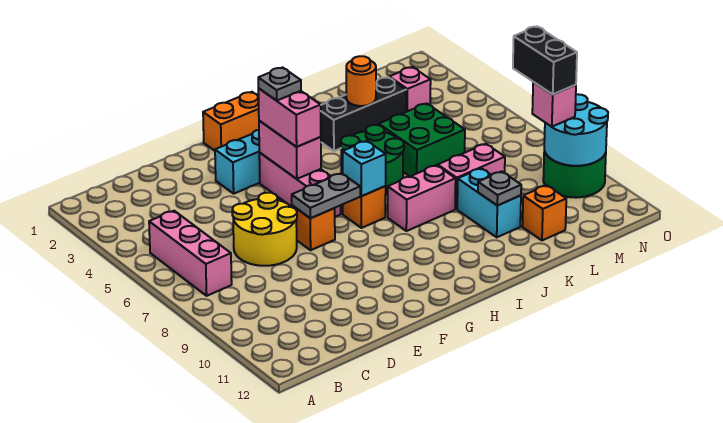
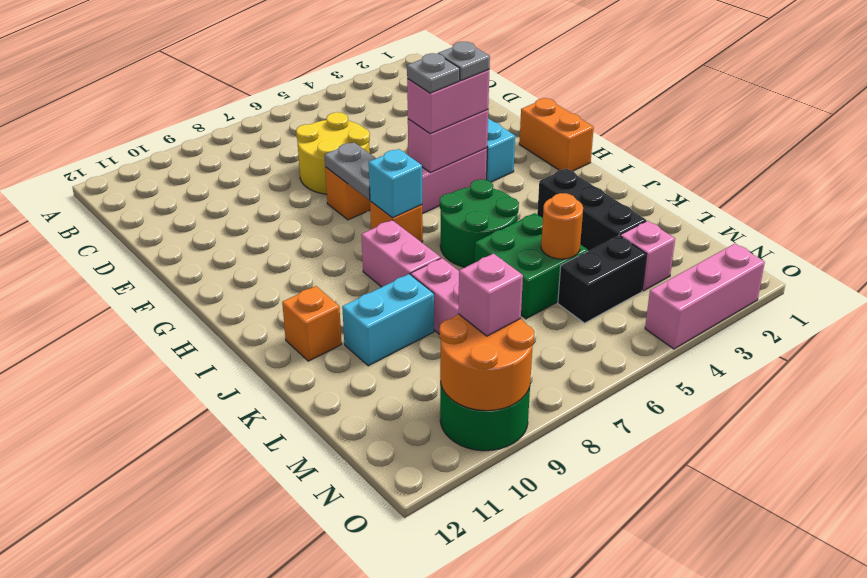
pink 1x3 brick [149,211,232,296] -> pink 1x3 brick moved to [645,244,765,349]
orange 1x1 round brick [346,56,376,106] -> orange 1x1 round brick moved to [541,193,583,259]
grey 1x1 plate [478,171,521,206] -> grey 1x1 plate moved to [407,53,460,93]
orange 1x1 brick [522,185,566,240] -> orange 1x1 brick moved to [282,286,342,361]
black 1x2 brick [513,26,577,94] -> black 1x2 brick moved to [558,236,647,323]
cyan 2x2 round brick [544,94,608,166] -> orange 2x2 round brick [439,314,535,411]

